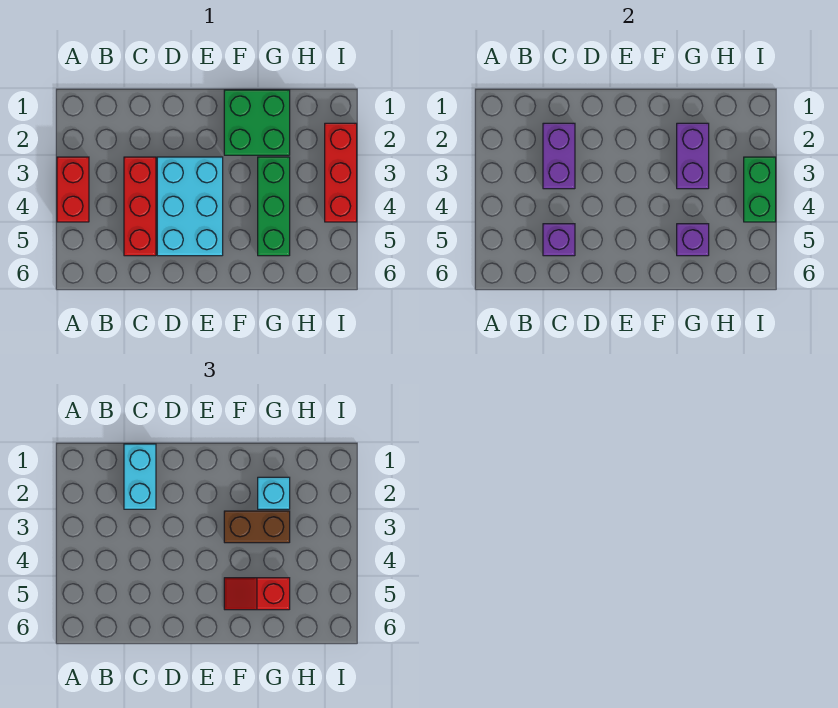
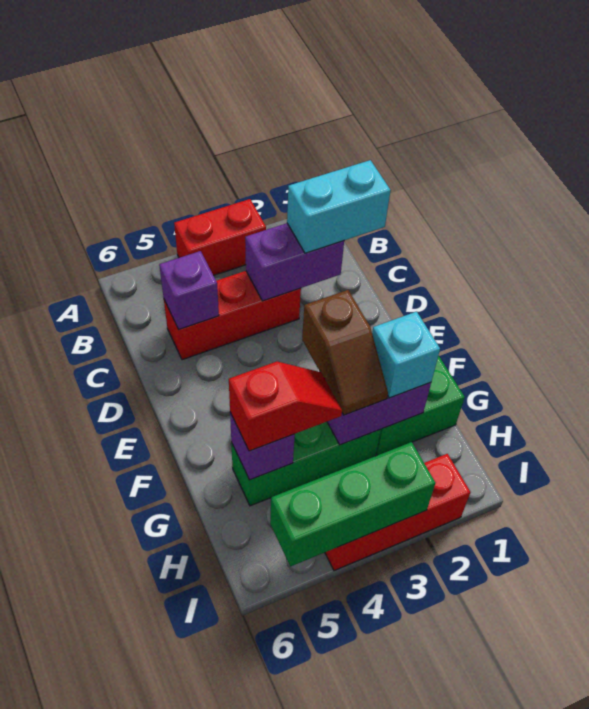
cyan 2x3 brick [157,157,223,256] -> none
brown 1x2 brick [224,511,290,543] -> brown 1x2 slope [302,290,388,415]
red 1x2 slope [224,578,290,610] -> red 1x2 slope turned to [229,362,342,451]
green 1x2 brick [744,157,776,222] -> green 1x3 brick [270,442,435,566]

